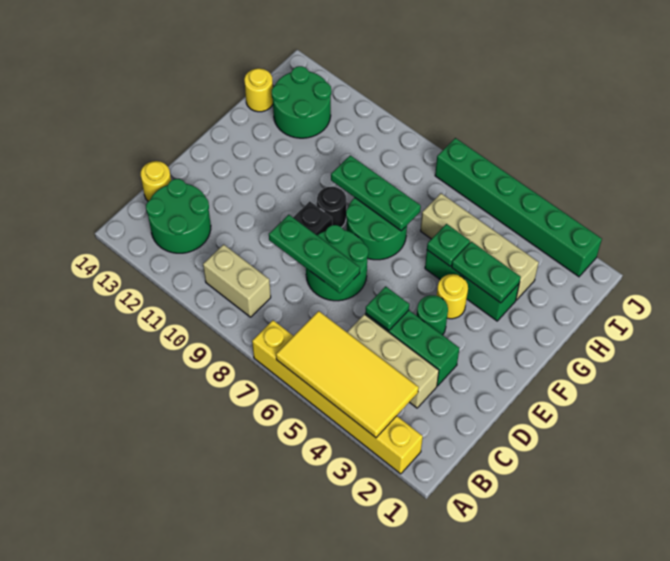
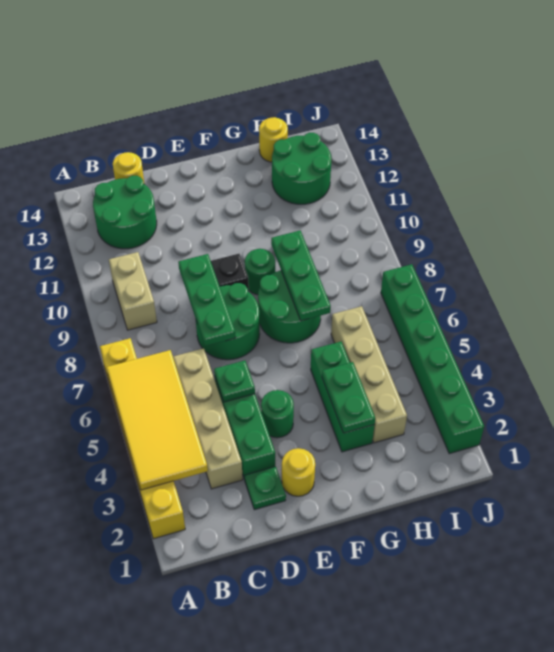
tan 1x3 brick [347,314,439,408] -> tan 1x4 brick [173,348,243,489]
yellow 1x1 round brick [437,274,468,319] -> yellow 1x1 round brick moved to [282,448,315,496]
black 1x1 round brick [317,187,346,227] -> green 1x1 round brick [245,249,275,295]
green 1x1 plate [427,224,470,266] -> green 1x1 plate moved to [244,466,286,510]

